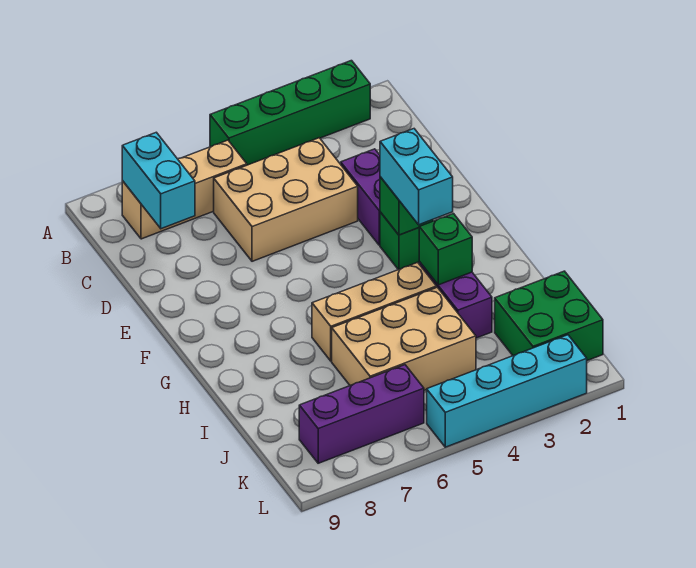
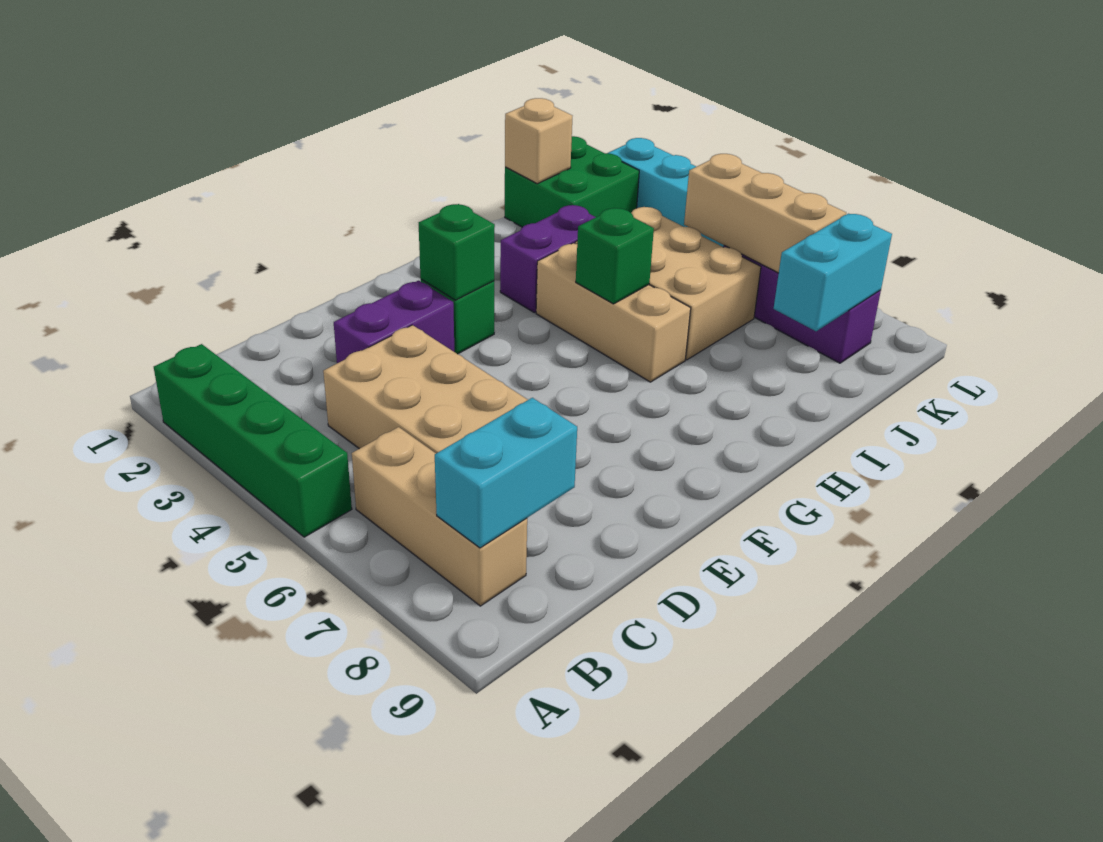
cyan 1x2 brick [380,129,453,225] -> cyan 1x2 brick moved to [774,214,892,331]
green 1x1 brick [419,214,472,285] -> green 1x1 brick moved to [576,208,654,304]
none -> tan 1x1 brick [505,98,572,184]
none -> tan 1x3 brick [684,154,846,273]

